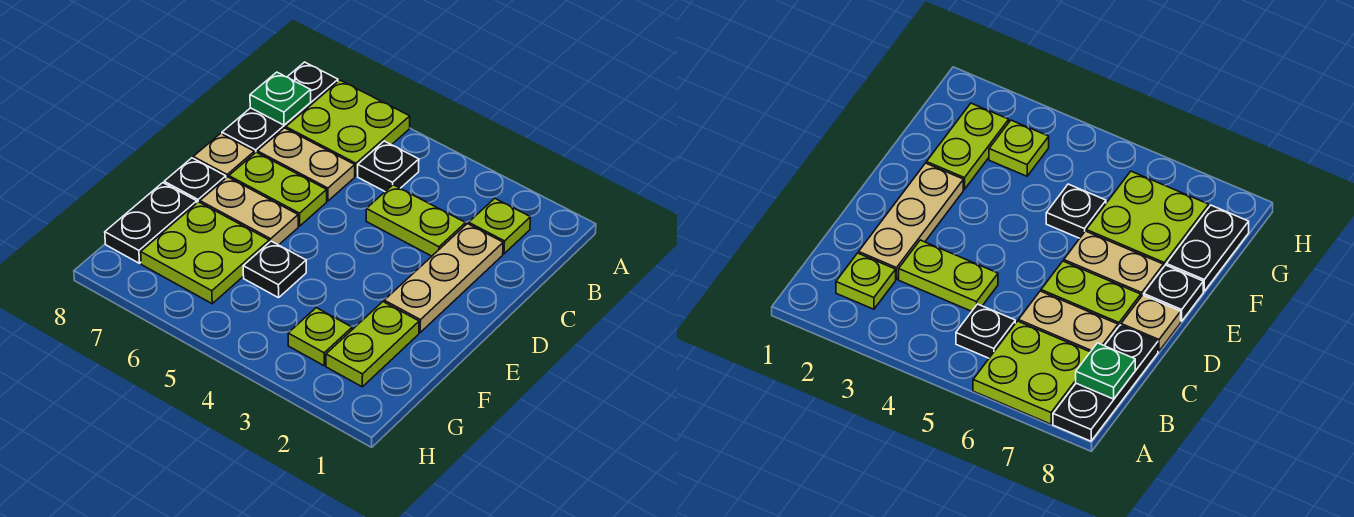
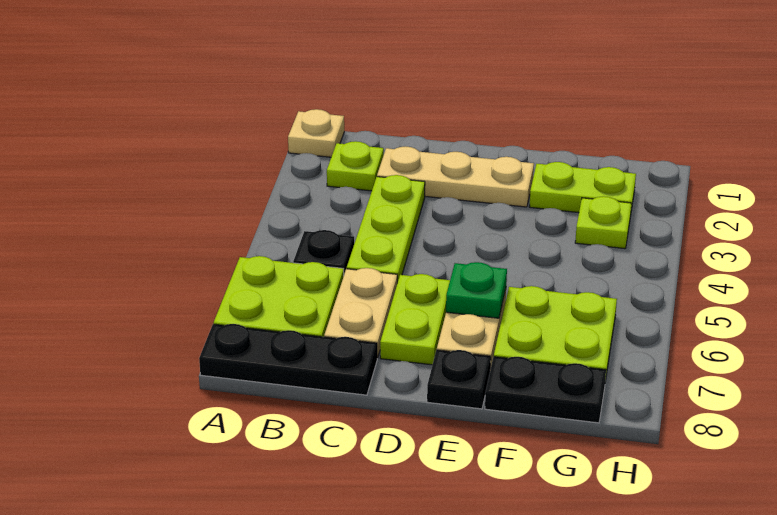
green 1x1 plate [250,72,311,125] -> green 1x1 plate moved to [446,262,507,318]
lime 1x2 plate [366,185,466,256] -> lime 1x3 plate [347,175,425,283]
tan 1x1 plate [193,133,254,178] -> tan 1x1 plate moved to [288,109,344,157]
black 1x1 plate [243,241,306,298] -> none

